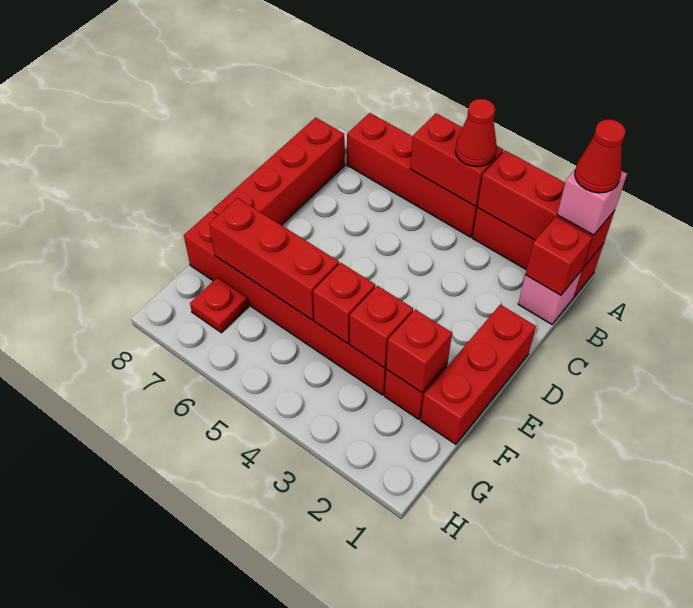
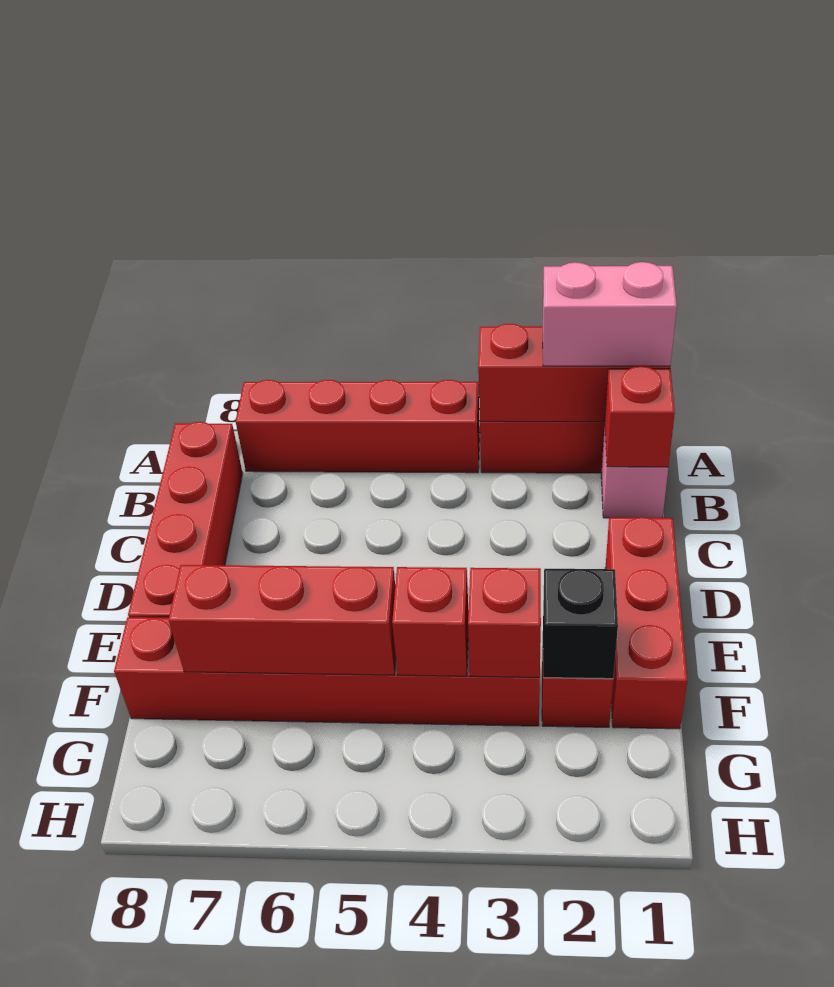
pink 1x1 brick [557,169,627,235] -> pink 1x2 brick [543,262,677,366]
red 1x1 cone [575,119,626,193] -> none
red 1x2 brick [410,113,503,206] -> none
red 1x1 cone [455,99,497,167] -> none
red 1x1 brick [386,310,452,393] -> black 1x1 brick [543,569,618,679]
red 1x1 plate [190,278,248,333] -> none

